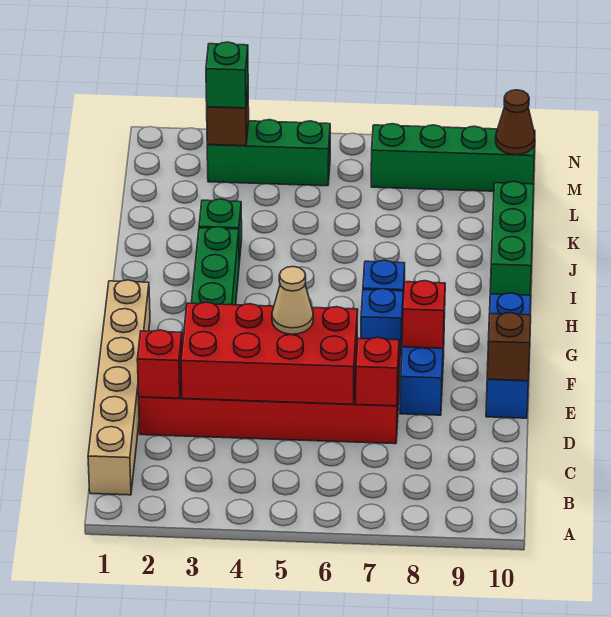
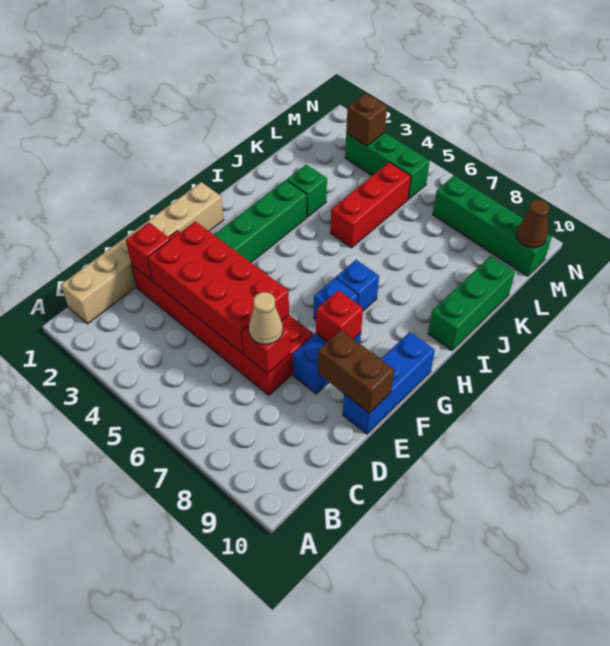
tan 1x1 cone [272,267,313,334] -> tan 1x1 cone moved to [249,292,283,344]
brown 1x1 brick [487,313,531,381] -> brown 1x2 brick [318,330,394,413]
none -> red 1x3 brick [330,162,411,248]
green 1x1 brick [206,42,248,108] -> none

